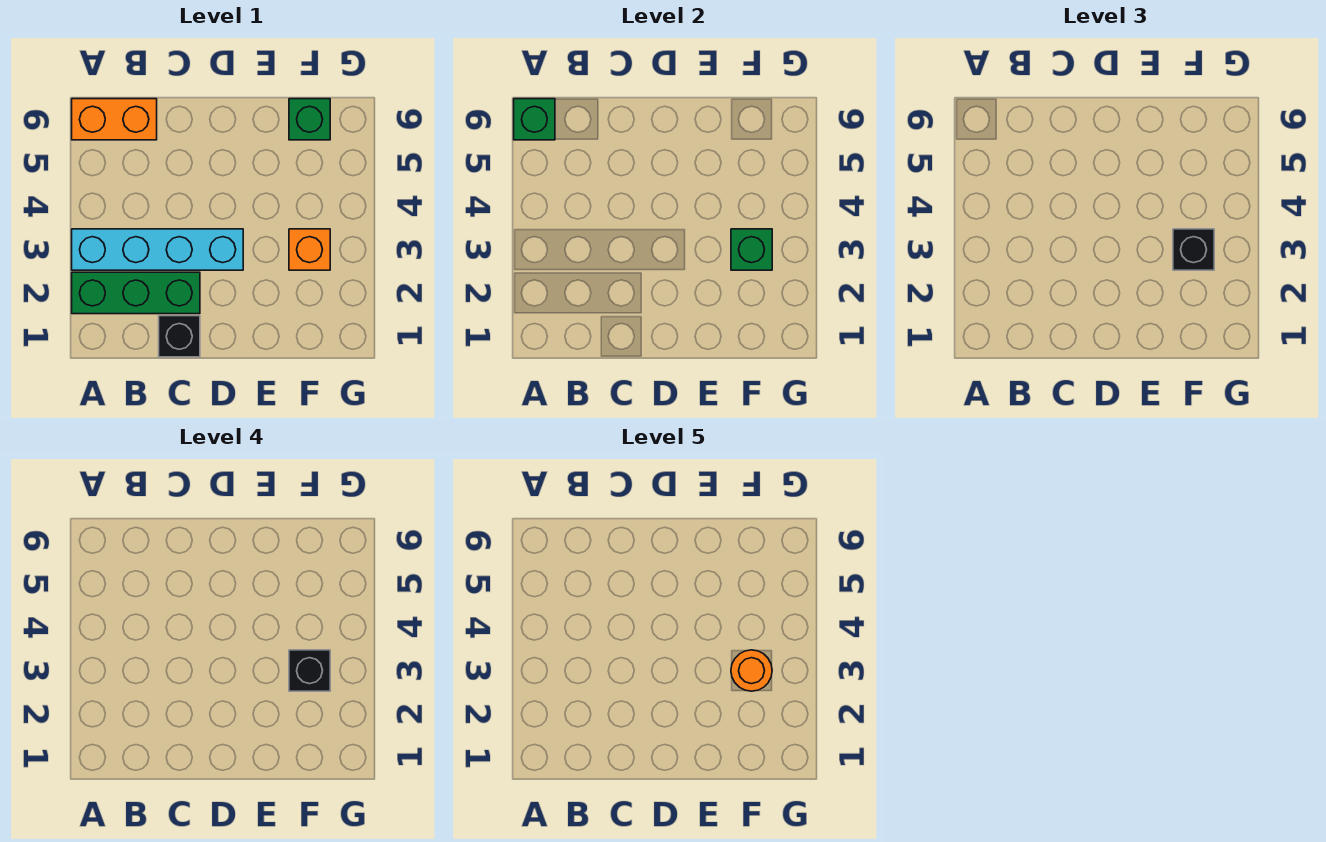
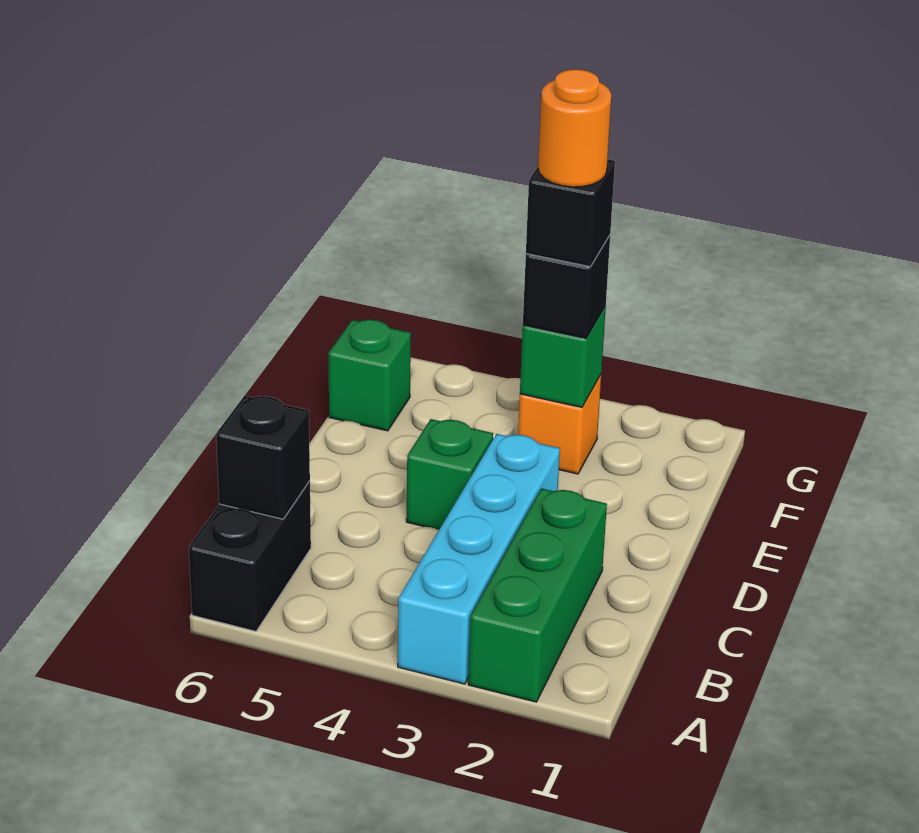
orange 1x2 brick [72,99,157,140] -> black 1x2 brick [189,481,311,631]
green 1x1 brick [514,99,555,140] -> green 1x1 brick moved to [406,419,493,530]
black 1x1 brick [159,316,200,357] -> black 1x1 brick moved to [216,396,310,519]

